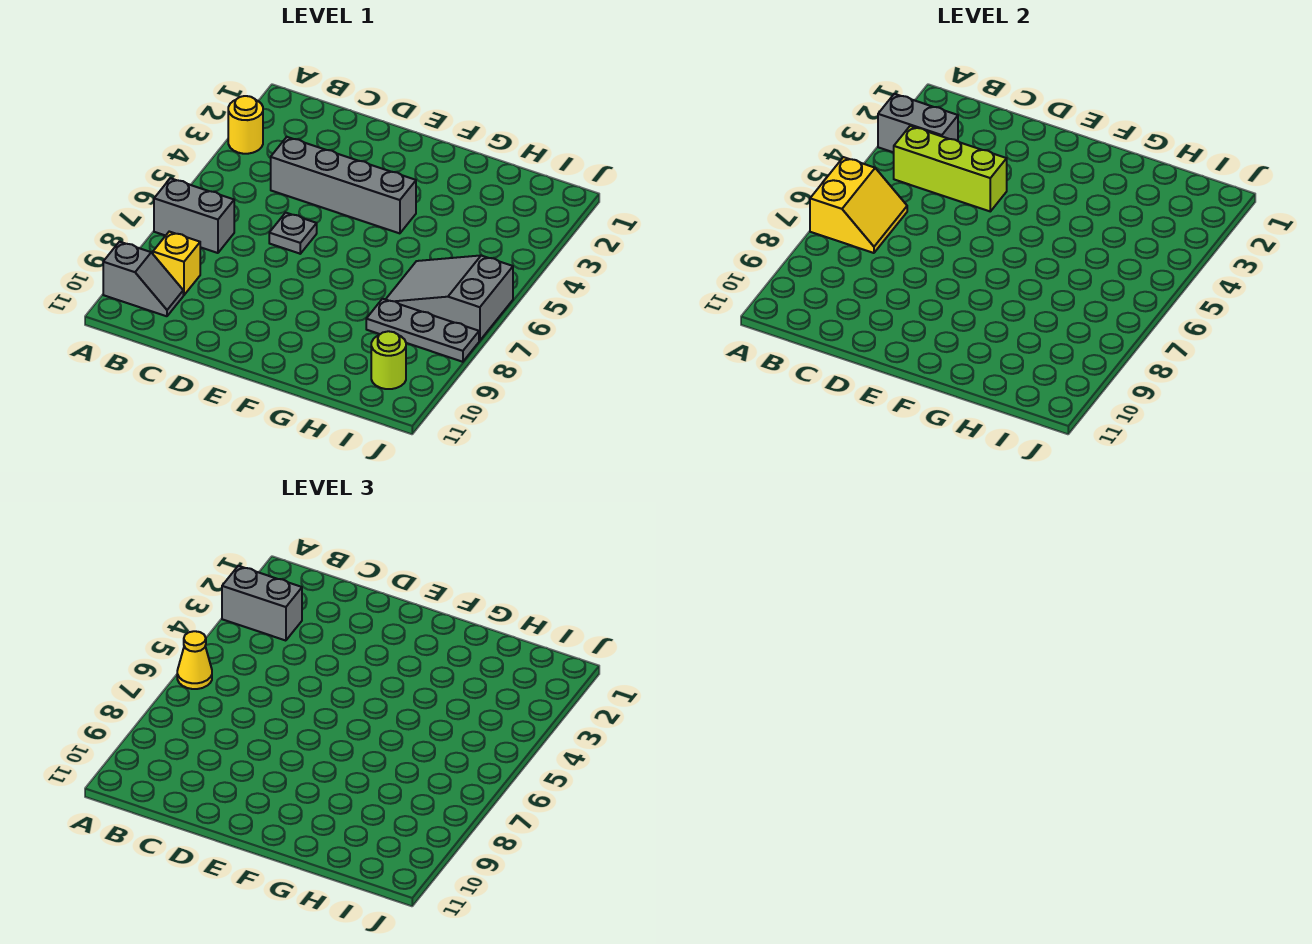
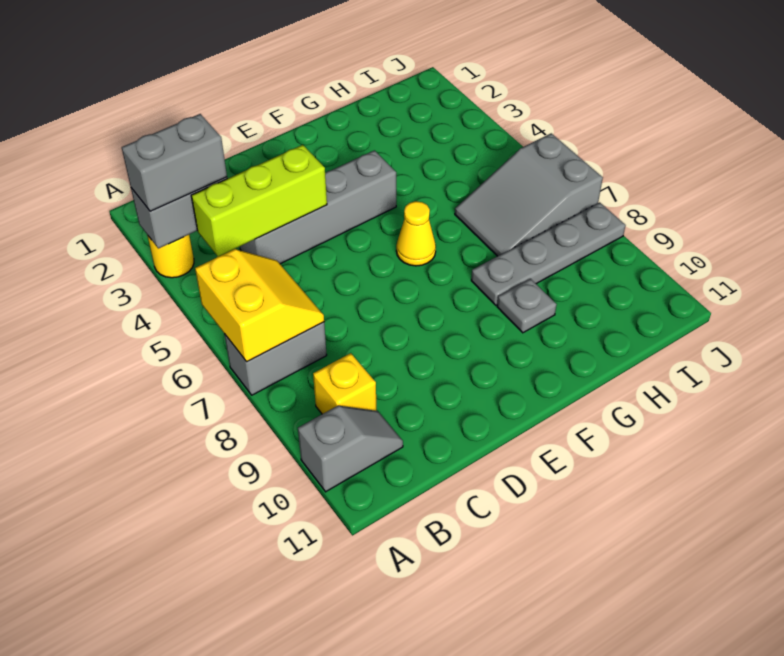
yellow 1x1 cone [177,631,212,689] -> yellow 1x1 cone moved to [396,201,436,266]
grey 1x1 plate [269,213,317,254] -> grey 1x1 plate moved to [497,279,557,333]
grey 1x3 plate [366,299,479,362] -> grey 1x4 plate [471,202,626,305]
lime 1x1 round brick [371,331,406,389] -> none

